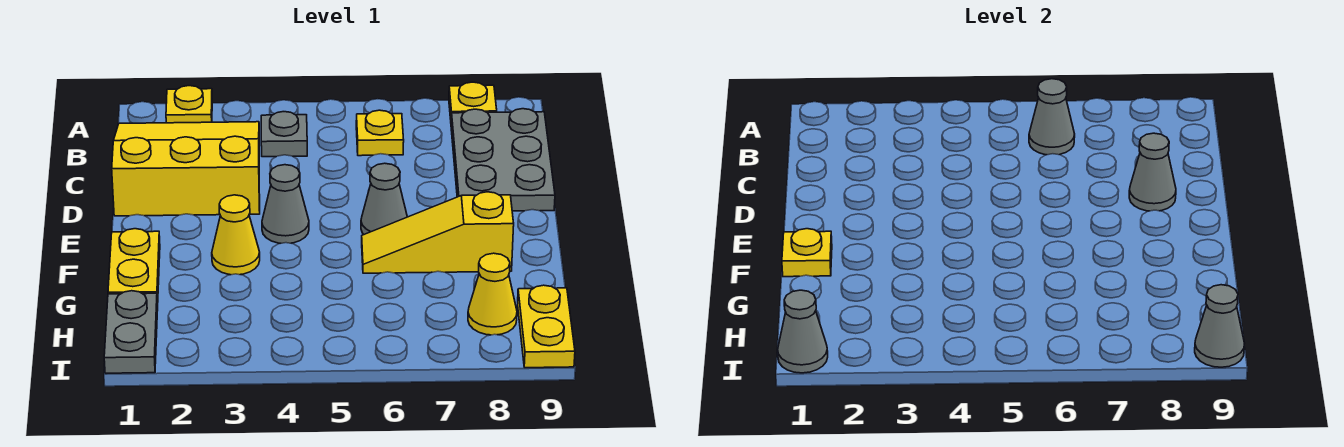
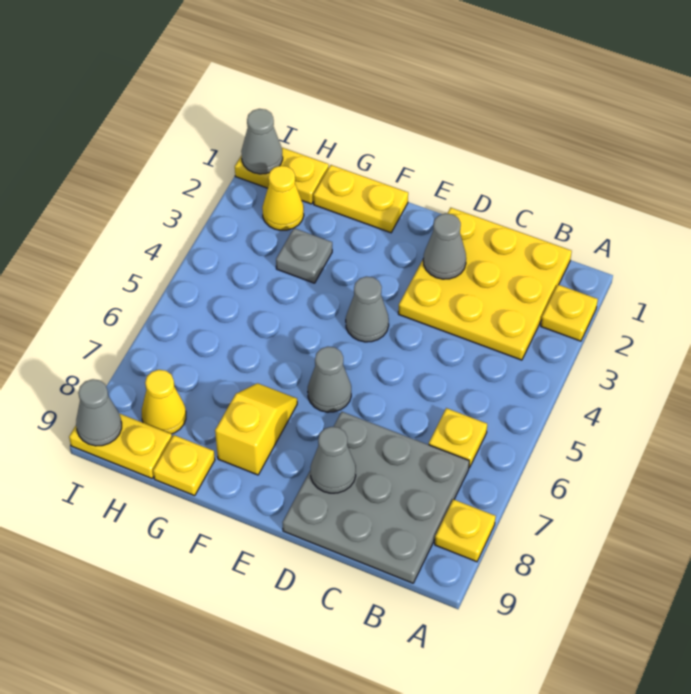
yellow 3x3 slope [112,122,260,216] -> yellow 3x3 plate [398,208,572,360]
grey 1x1 plate [261,112,307,157] -> grey 1x1 plate moved to [276,228,332,283]
grey 1x1 cone [1029,79,1075,155] -> grey 1x1 cone moved to [423,213,466,279]
grey 2x3 plate [451,109,555,211] -> grey 3x3 plate [283,412,469,583]
yellow 1x1 plate [782,229,832,277] -> yellow 1x1 plate moved to [153,435,215,496]
yellow 1x1 cone [212,195,260,275] -> yellow 1x1 cone moved to [262,166,304,230]
yellow 1x3 slope [362,192,514,273] -> yellow 1x2 slope [215,383,297,475]
grey 1x2 plate [104,291,158,373] -> yellow 1x2 plate [235,148,329,204]

